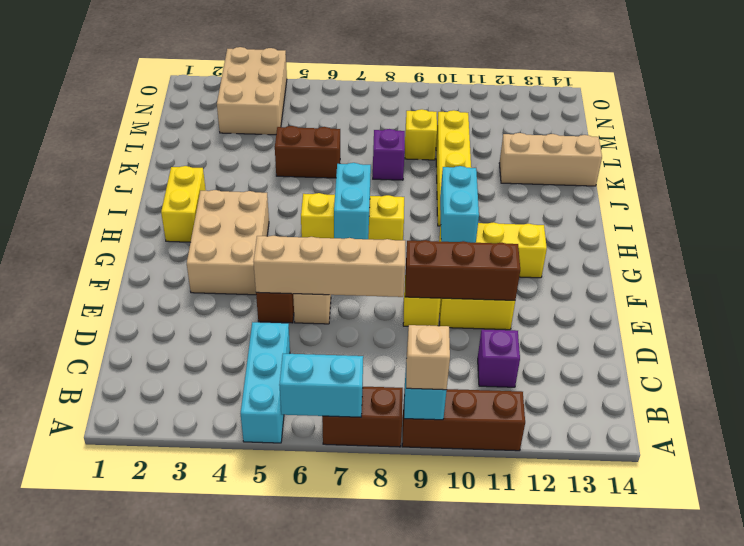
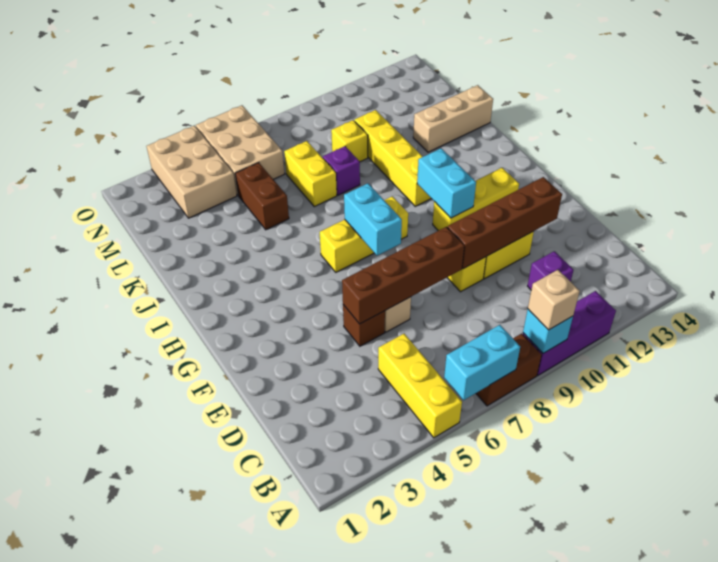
cyan 1x3 brick [241,322,290,443] -> yellow 1x3 brick [378,334,462,438]
brown 1x3 brick [402,389,525,451] -> purple 1x3 brick [523,291,616,375]
tan 1x4 brick [254,236,405,297] -> brown 1x4 brick [342,227,464,324]
brown 1x3 brick [405,240,520,300] -> brown 1x4 brick [447,177,562,269]
tan 2x3 brick [187,190,269,295] -> tan 2x3 brick moved to [196,105,285,195]
yellow 1x2 brick [161,166,206,242] -> yellow 1x2 brick moved to [284,141,337,207]
brown 1x2 brick [275,126,340,178] -> brown 1x2 brick turned to [235,163,289,230]

